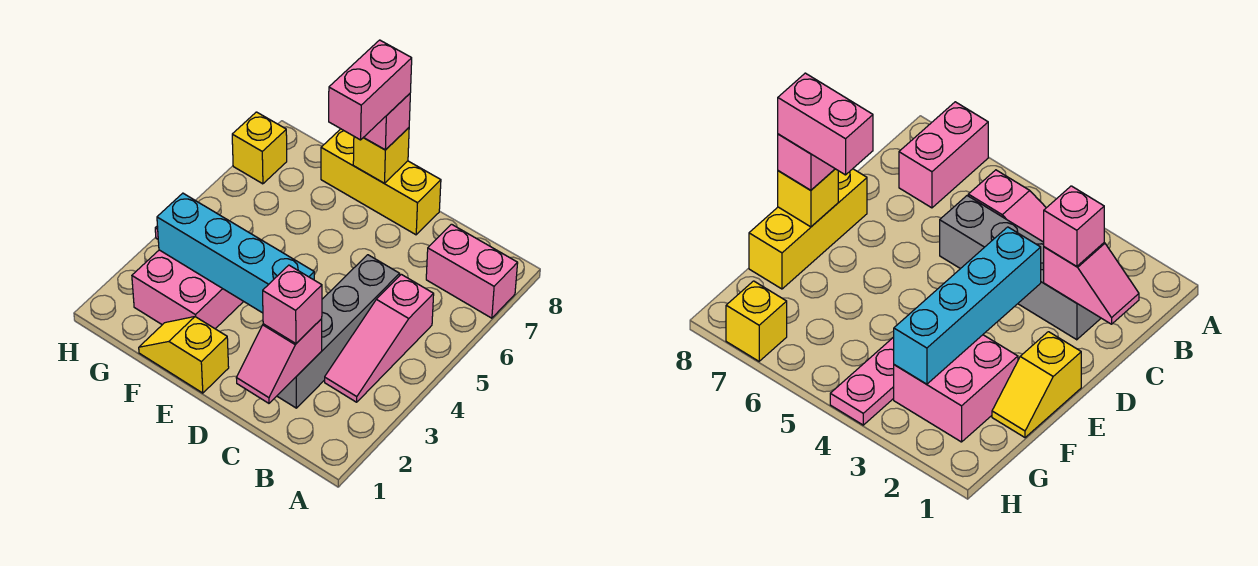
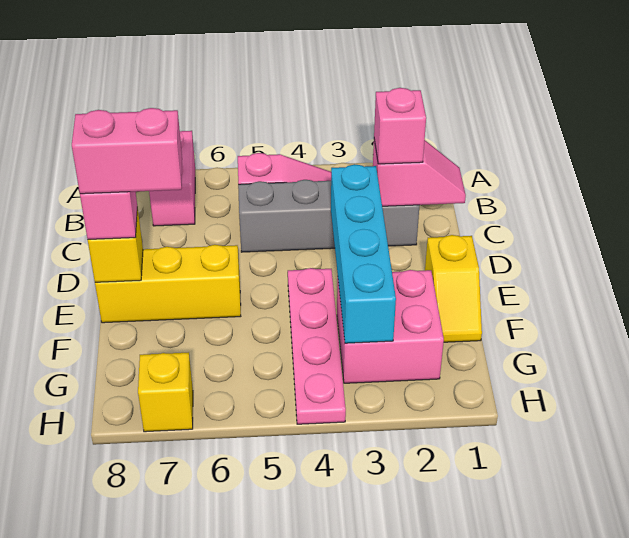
yellow 1x3 brick [321,129,441,235] -> yellow 1x3 brick turned to [95,245,241,323]

